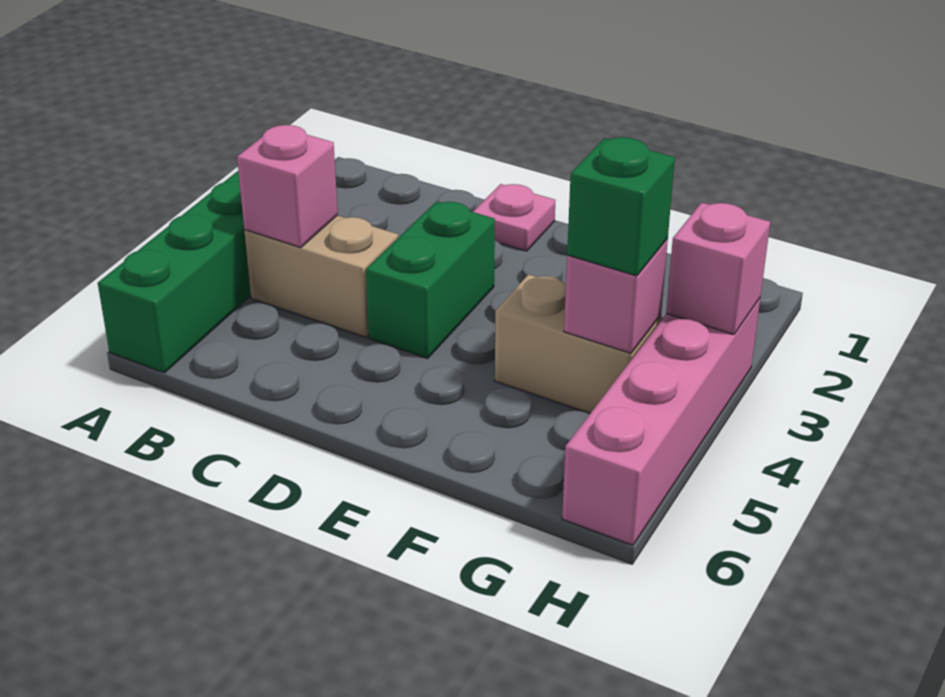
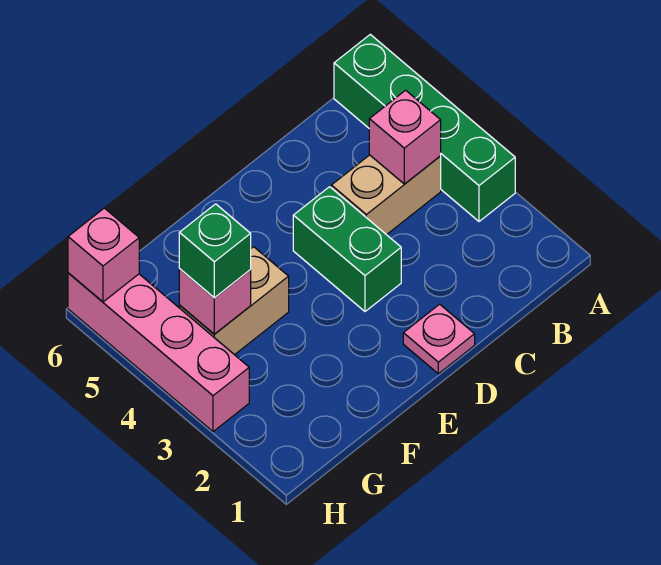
pink 1x1 brick [666,203,770,334] -> pink 1x1 brick moved to [68,208,139,302]

